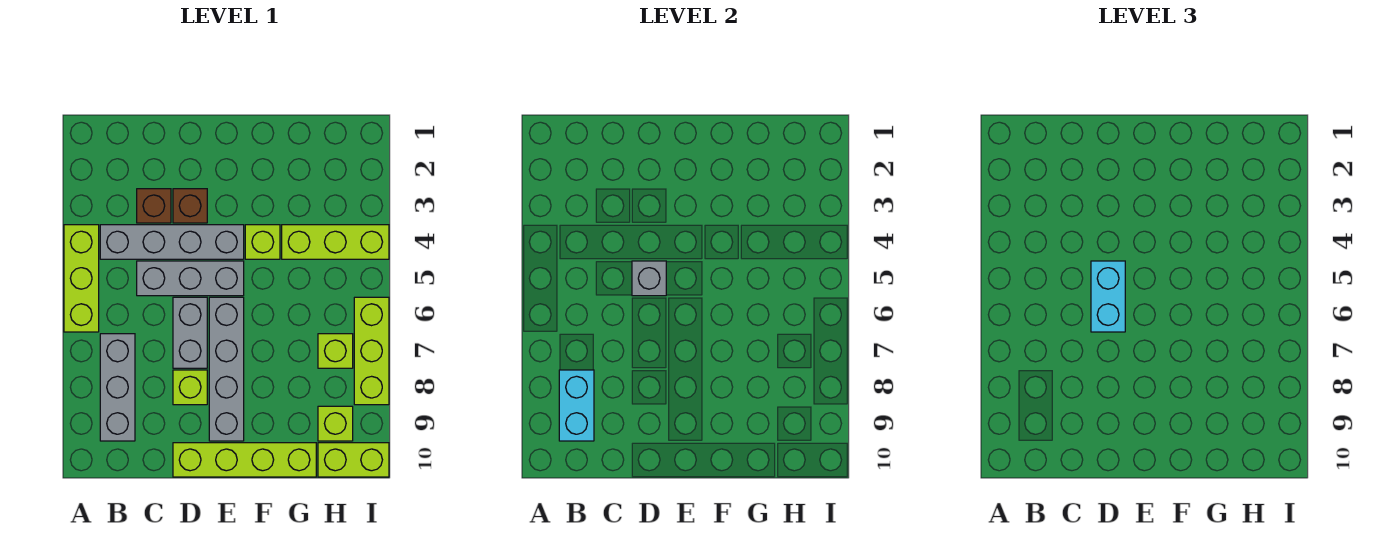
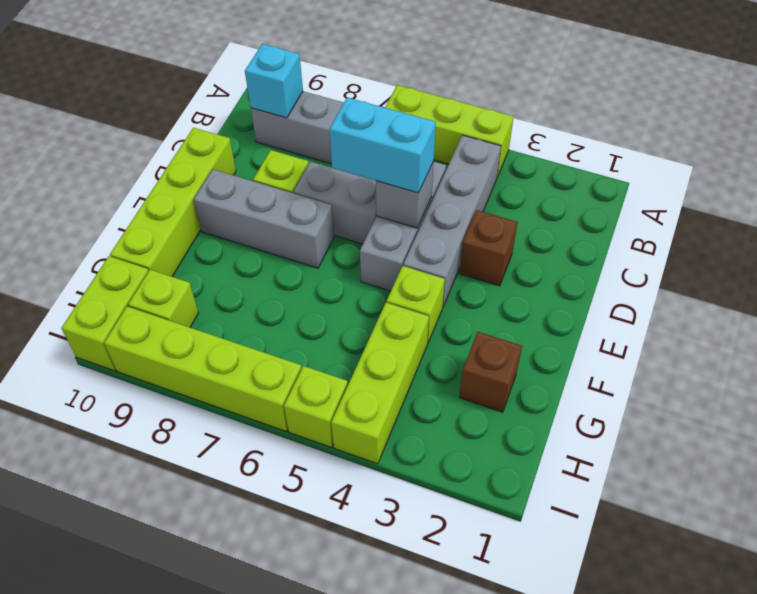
cyan 1x2 brick [559,370,594,441] -> cyan 1x1 brick [245,44,303,118]
brown 1x1 brick [137,189,171,223] -> brown 1x1 brick moved to [459,332,522,412]
grey 1x4 brick [209,297,244,441] -> grey 1x3 brick [194,169,334,268]
lime 1x1 brick [318,334,353,368] -> lime 1x1 brick moved to [284,366,348,447]
lime 1x3 brick [354,297,389,405] -> lime 1x4 brick [104,306,302,432]

